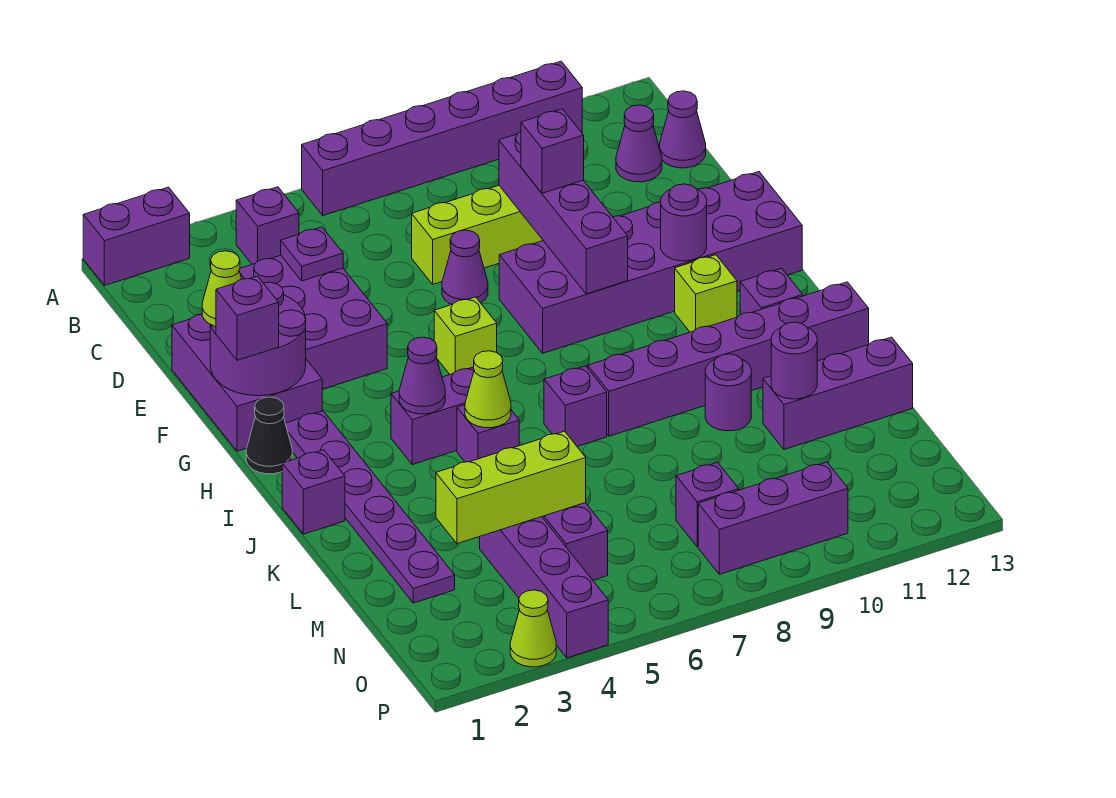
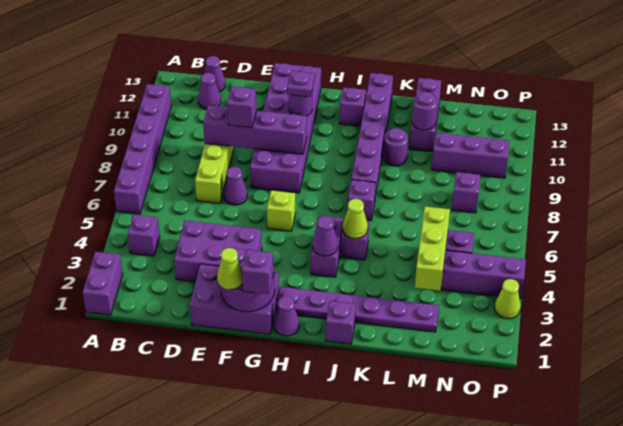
purple 1x1 plate [281,227,343,281] -> purple 1x1 plate moved to [287,71,314,97]
black 1x1 cone [246,397,292,474] -> purple 1x1 cone [274,296,299,336]
lime 1x1 brick [675,255,737,332] -> none
purple 1x3 brick [698,462,848,574] -> purple 1x3 brick turned to [432,133,510,178]

